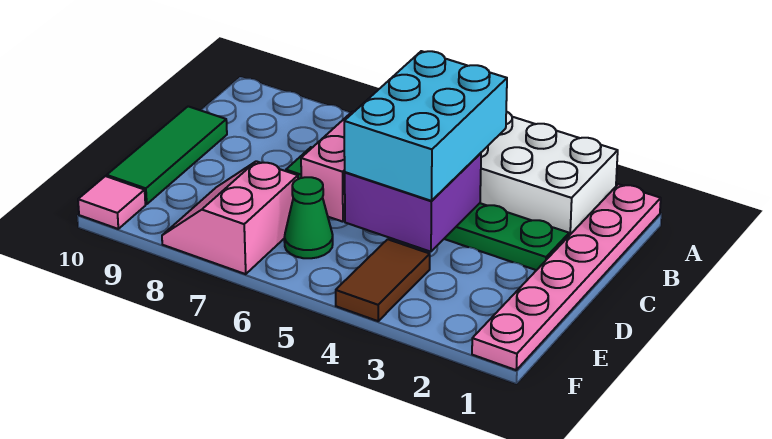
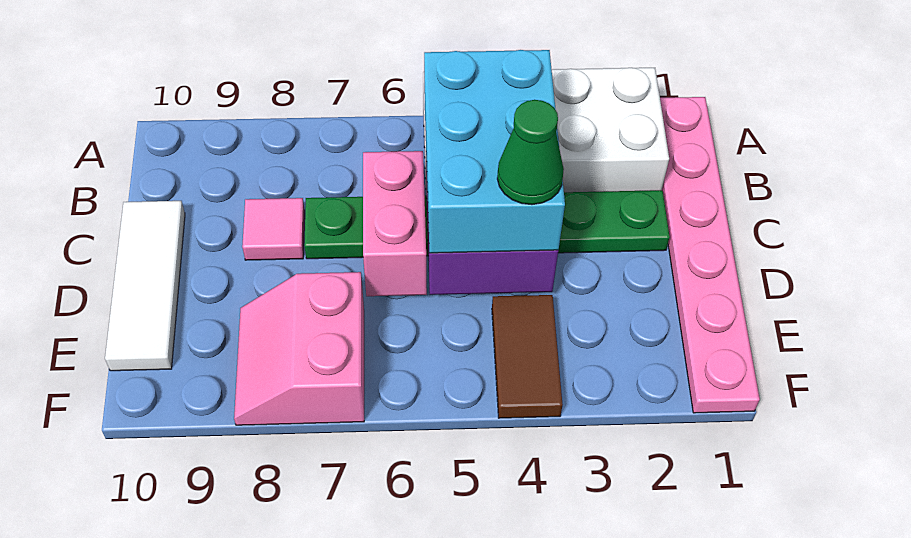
green 1x3 tile [107,106,227,204] -> white 1x3 tile [105,201,185,371]
green 1x1 cone [284,177,333,258] -> green 1x1 cone moved to [497,100,564,205]
pink 1x1 tile [78,176,145,229] -> pink 1x1 tile moved to [242,198,305,260]

